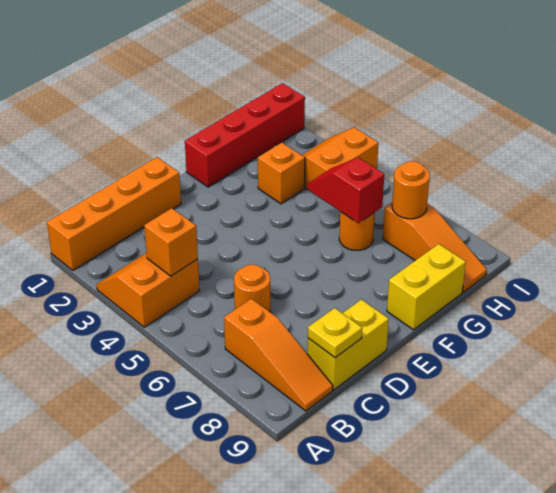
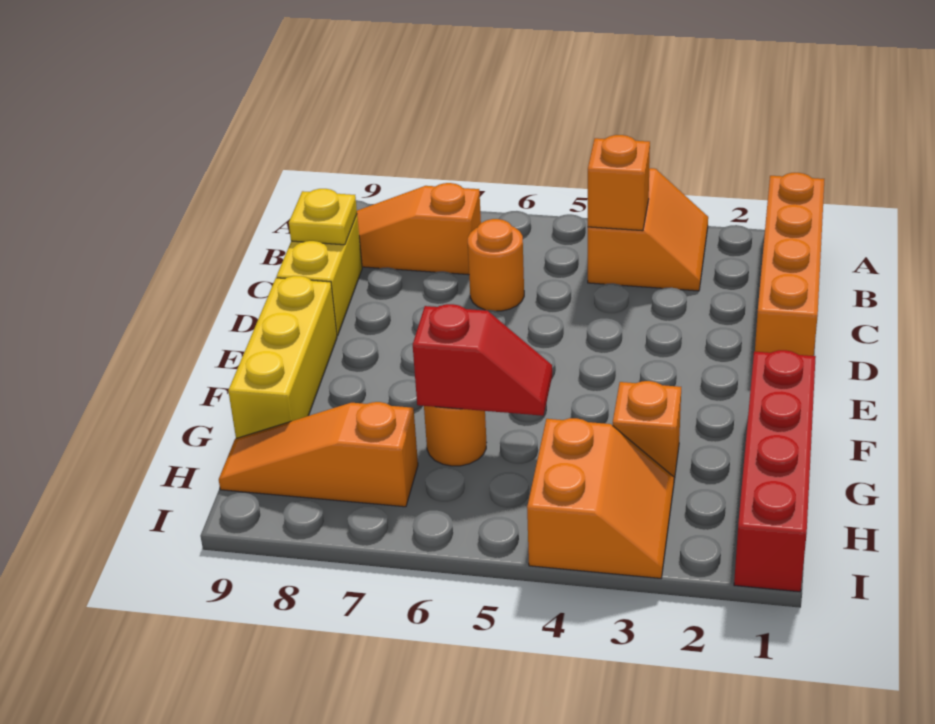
yellow 1x2 brick [387,244,466,330] -> yellow 1x3 brick [228,276,337,438]
orange 1x1 round brick [392,161,430,219] -> none

